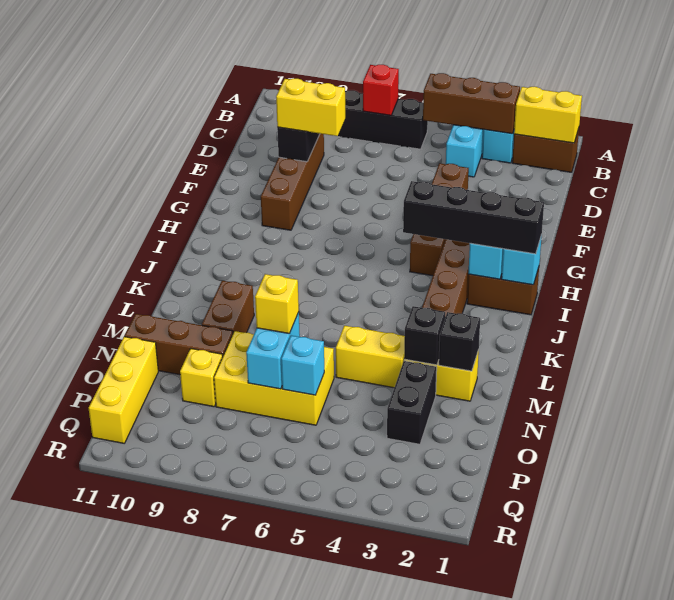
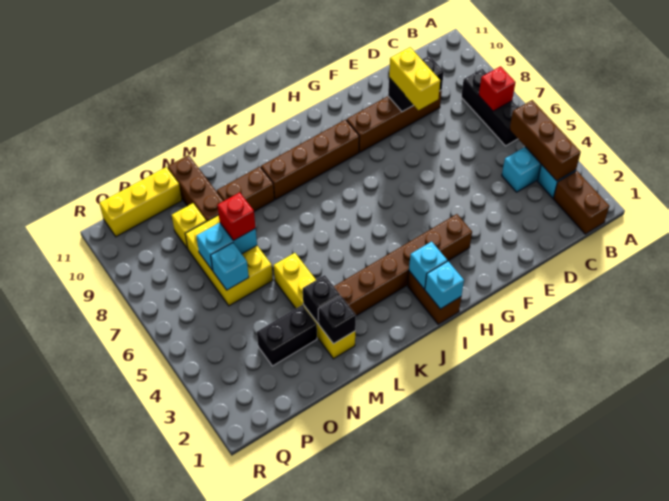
yellow 1x2 brick [514,87,582,143] -> none
brown 1x4 brick [410,163,469,276] -> brown 1x4 brick moved to [261,120,359,200]
black 1x4 brick [403,181,544,254] -> none
yellow 1x1 brick [255,274,299,334] -> red 1x1 brick [217,192,256,241]

